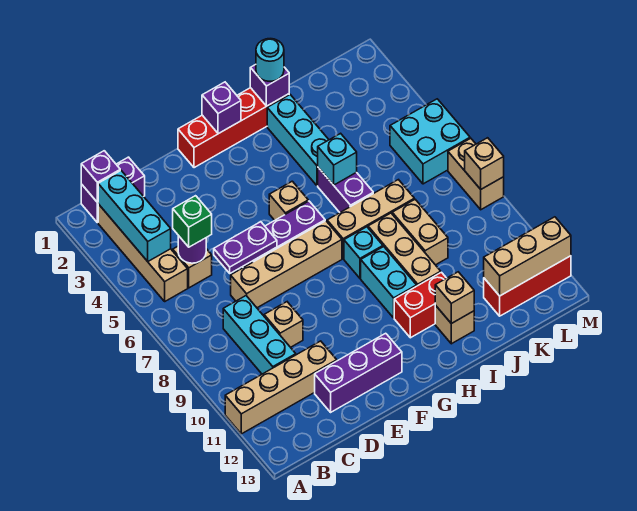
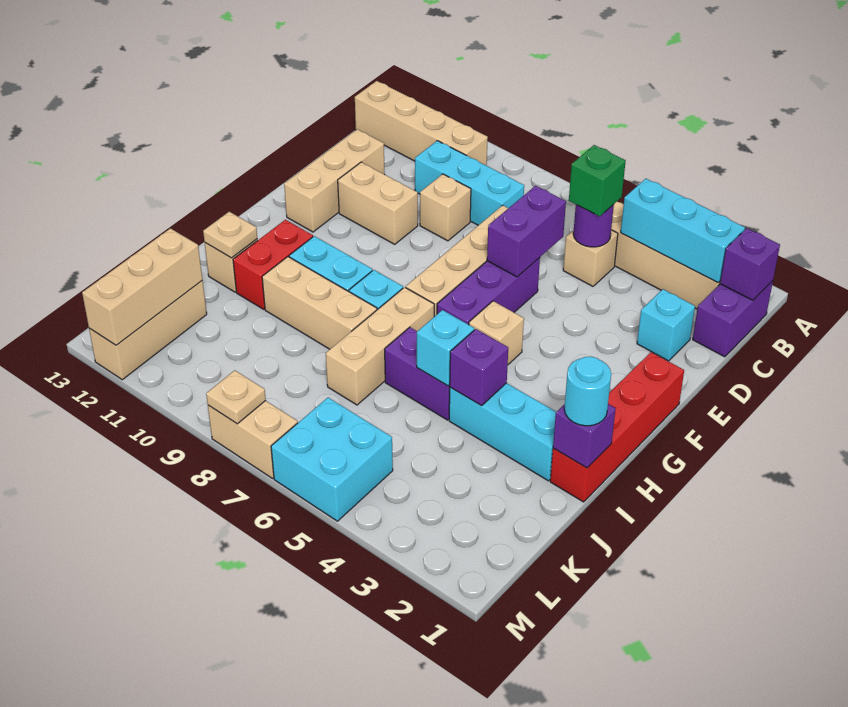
tan 1x4 brick [225,341,337,434] -> tan 1x4 brick turned to [355,81,488,166]
none -> cyan 1x1 brick [637,289,695,361]
purple 1x2 plate [214,222,277,273] -> purple 1x2 brick [487,186,566,277]
purple 1x3 brick [315,333,402,412] -> tan 1x3 brick [284,129,385,232]
purple 1x1 brick [202,82,241,134] -> purple 1x1 brick moved to [450,329,508,406]
tan 1x1 brick [435,272,474,324] -> tan 1x1 plate [203,212,257,258]
tan 1x2 brick [392,199,448,265] -> tan 1x2 brick moved to [338,162,418,244]
red 1x3 brick [484,256,571,316] -> tan 1x3 brick [89,281,207,380]
tan 1x1 brick [465,138,504,189] -> tan 1x1 plate [206,370,266,424]

